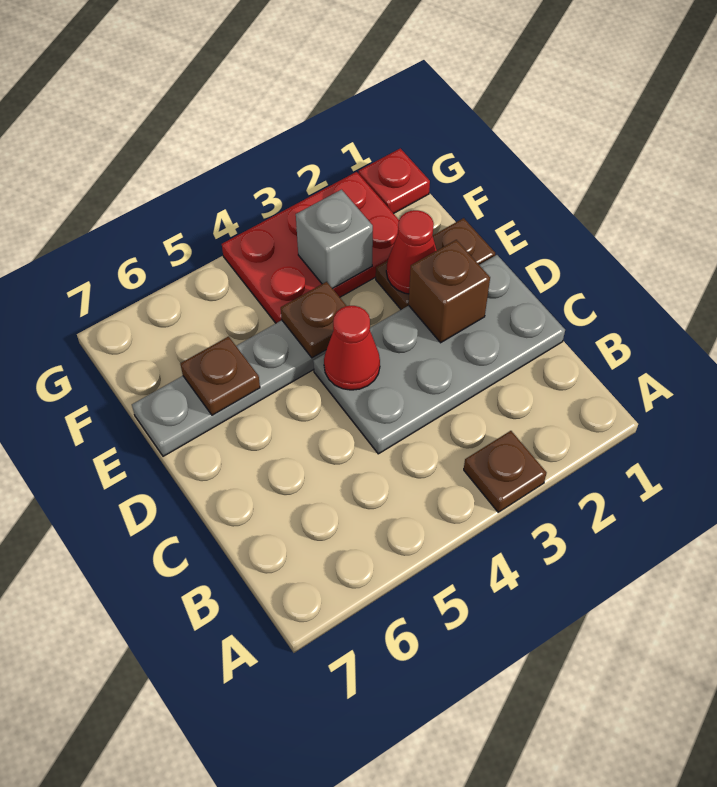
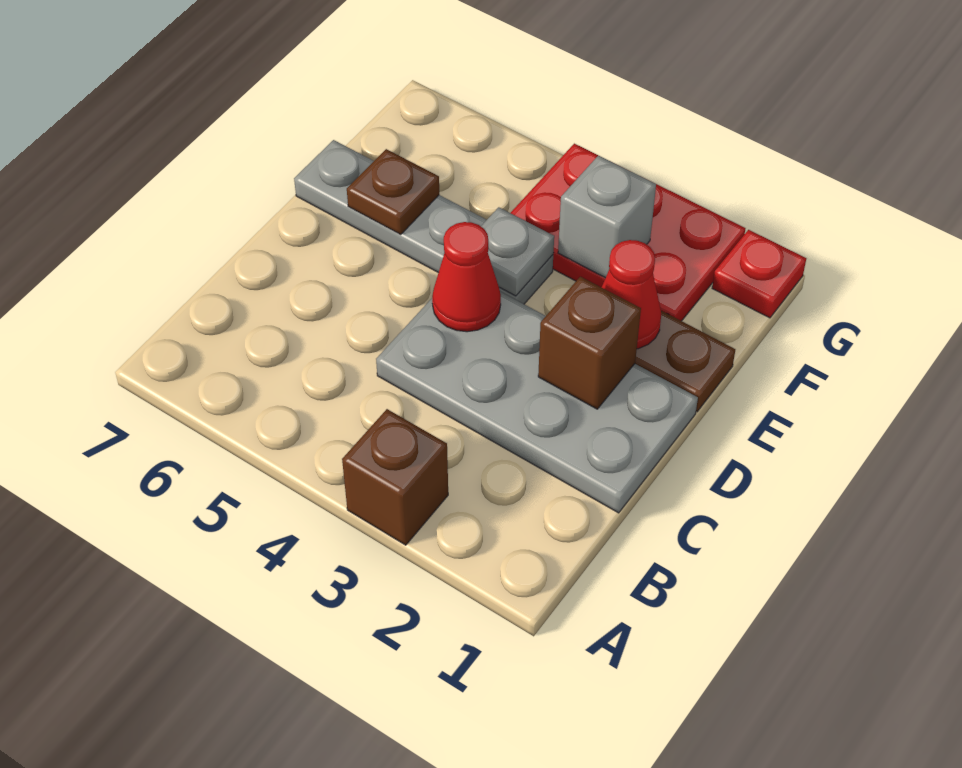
brown 1x1 plate [464,431,547,512] -> brown 1x1 brick [342,409,448,545]
brown 1x1 plate [281,282,346,358] -> grey 1x1 plate [481,207,554,296]

